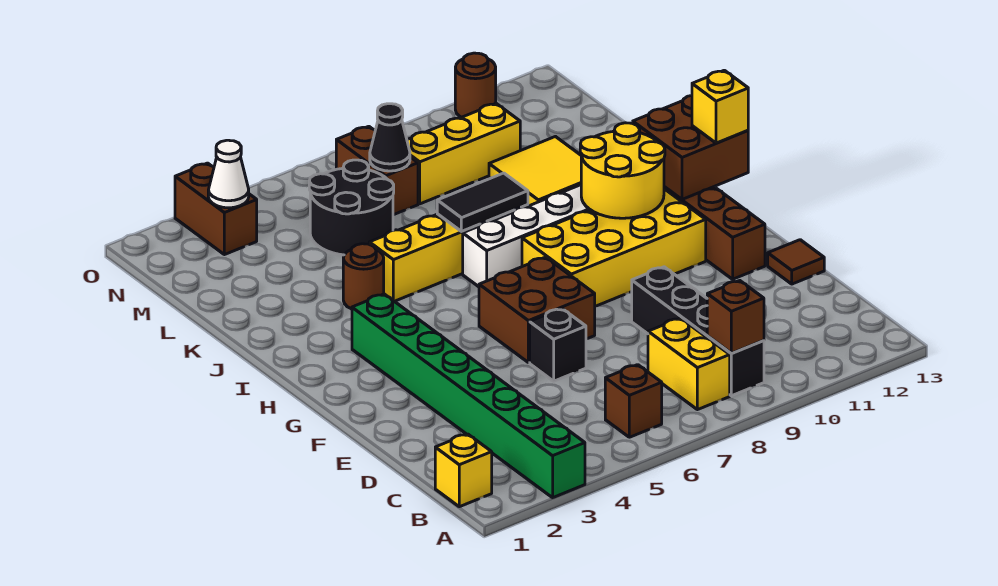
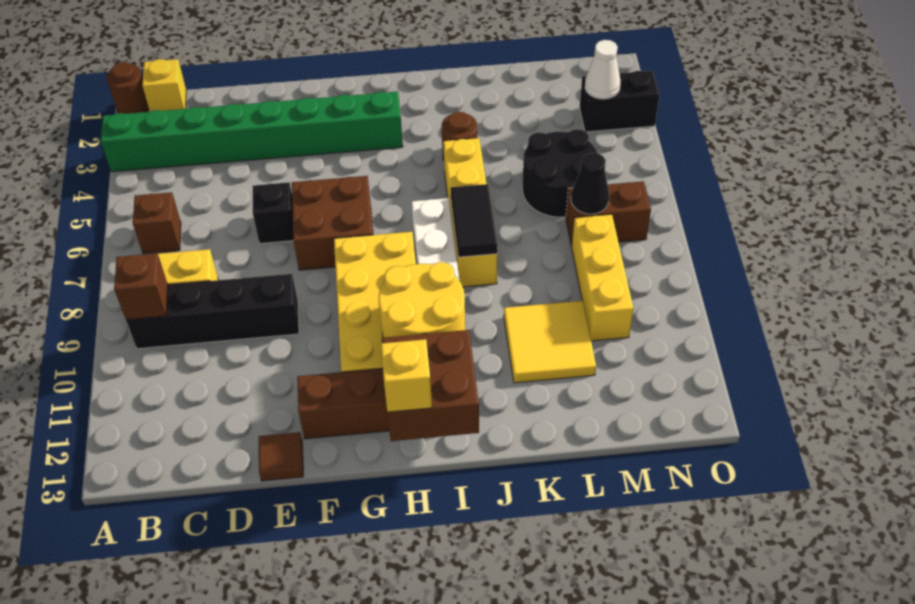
brown 1x2 brick [175,163,257,255] -> black 1x2 brick [580,71,659,132]
brown 1x1 round brick [455,53,496,117] -> brown 1x1 round brick moved to [107,62,149,114]

